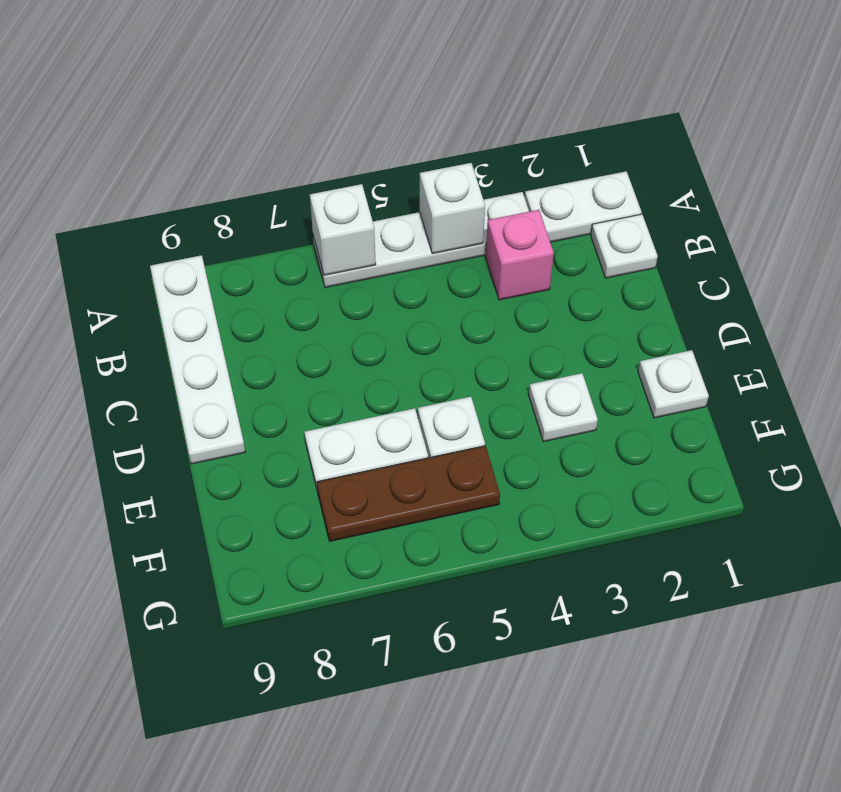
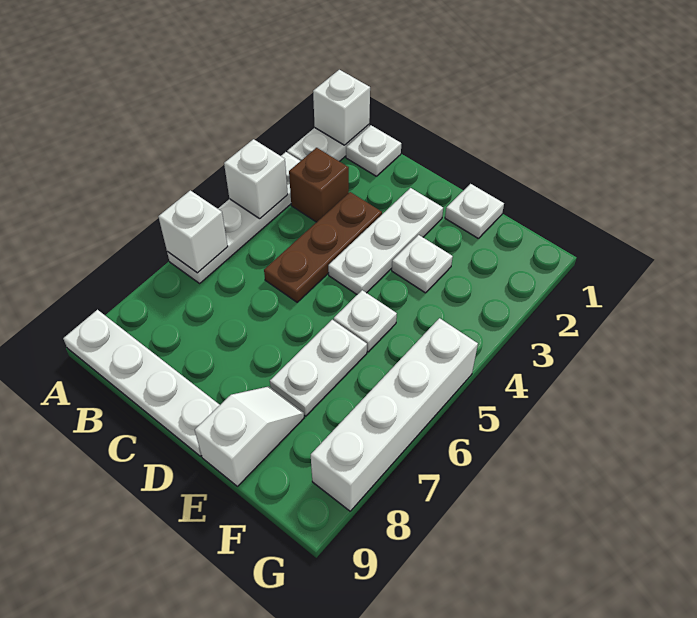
none -> white 1x1 brick [313,70,370,145]
pink 1x1 brick [486,210,554,300] -> brown 1x1 brick [289,148,349,222]
none -> white 1x3 plate [328,188,443,294]
none -> white 1x2 slope [195,387,304,486]
brown 1x3 plate [317,446,500,541] -> brown 1x3 plate moved to [264,192,382,302]
none -> white 1x4 brick [311,318,478,511]

